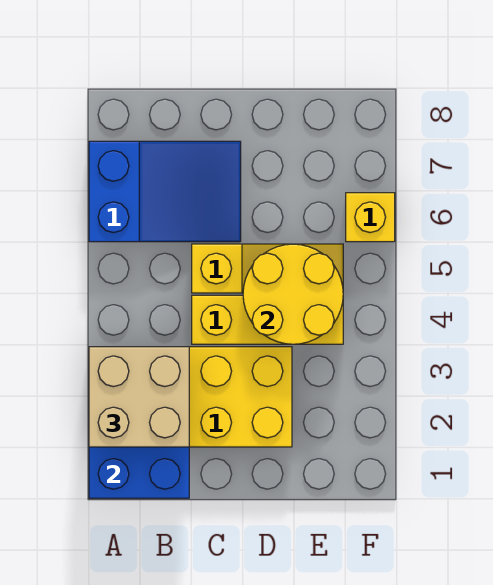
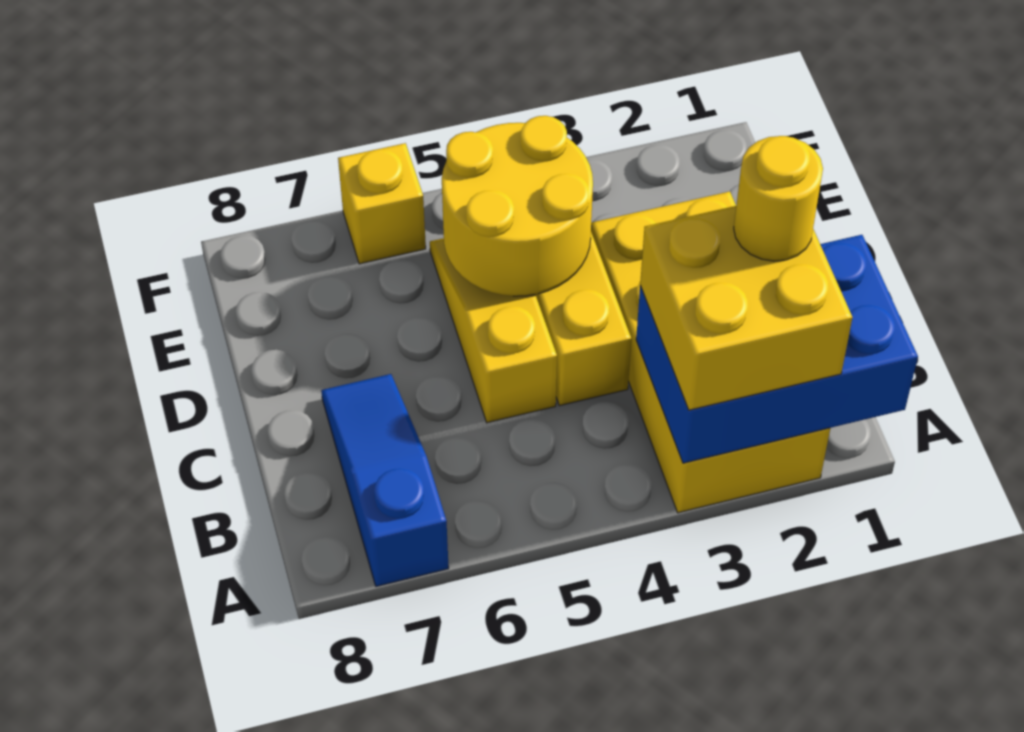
tan 2x2 brick [89,347,189,447] -> yellow 2x2 brick [640,206,852,410]
blue 2x3 slope [89,141,241,242] -> blue 1x3 slope [321,374,449,587]
none -> yellow 1x1 round brick [734,136,823,261]

